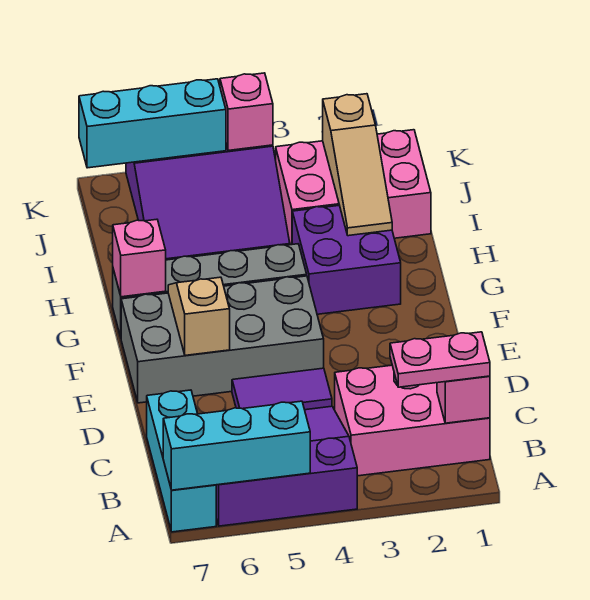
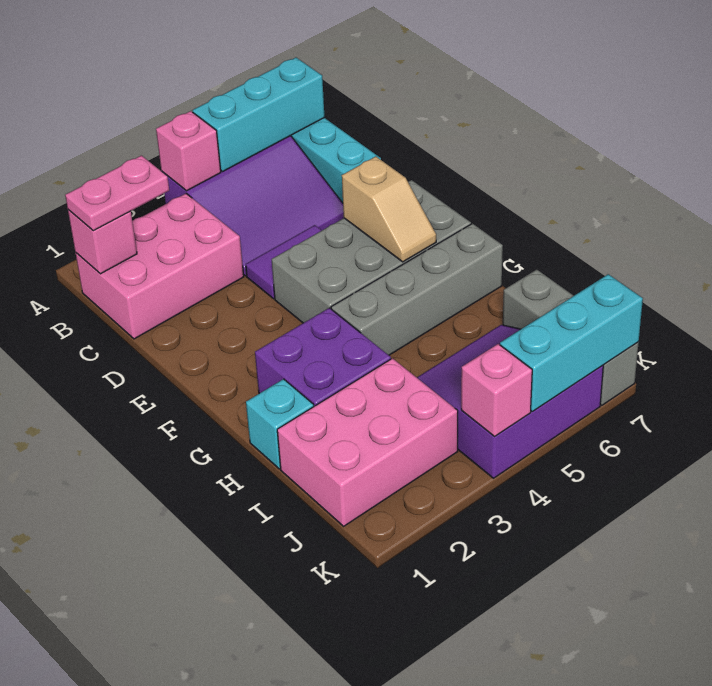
pink 1x1 brick [113,219,166,297] -> pink 1x1 brick moved to [156,111,221,191]
none -> cyan 1x1 brick [246,379,314,469]
tan 1x3 slope [323,94,392,236] -> none
none -> grey 1x3 brick [503,270,639,405]

